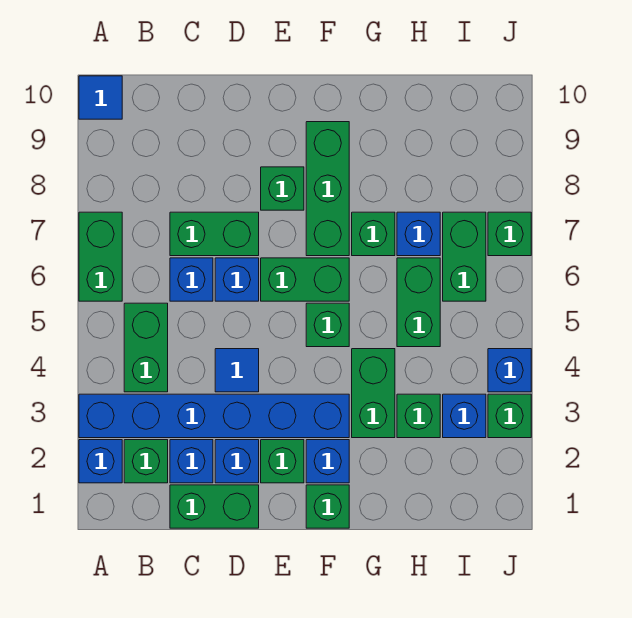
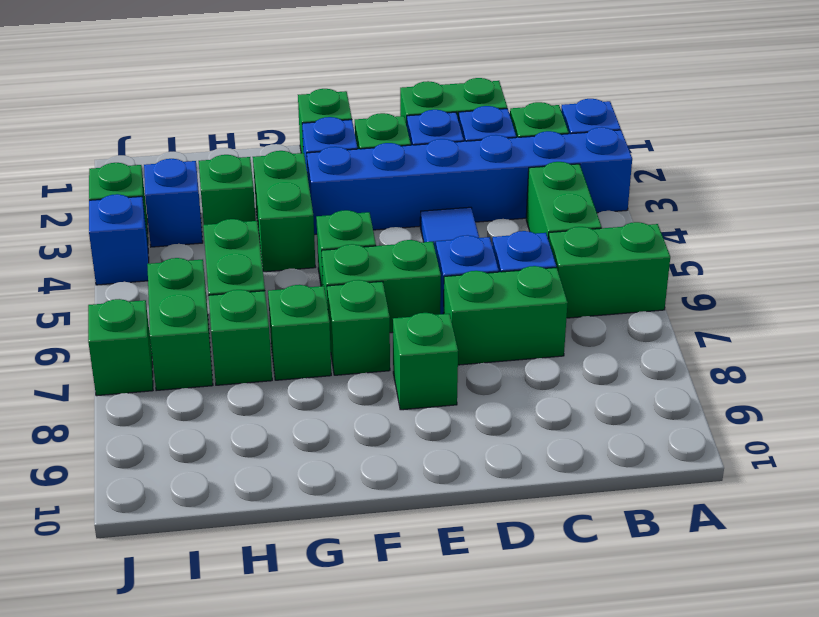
green 1x2 brick [79,212,122,301] -> green 1x2 brick turned to [548,222,670,318]
blue 1x1 tile [79,76,122,119] -> none
green 1x3 brick [306,122,349,256] -> green 1x1 brick [327,280,390,375]
blue 1x1 brick [397,212,440,256] -> green 1x1 brick [209,290,272,385]

